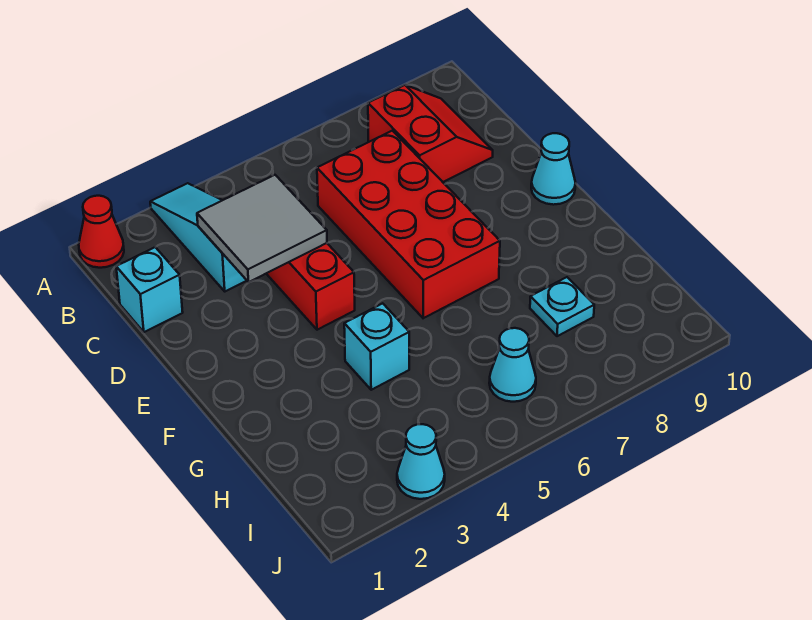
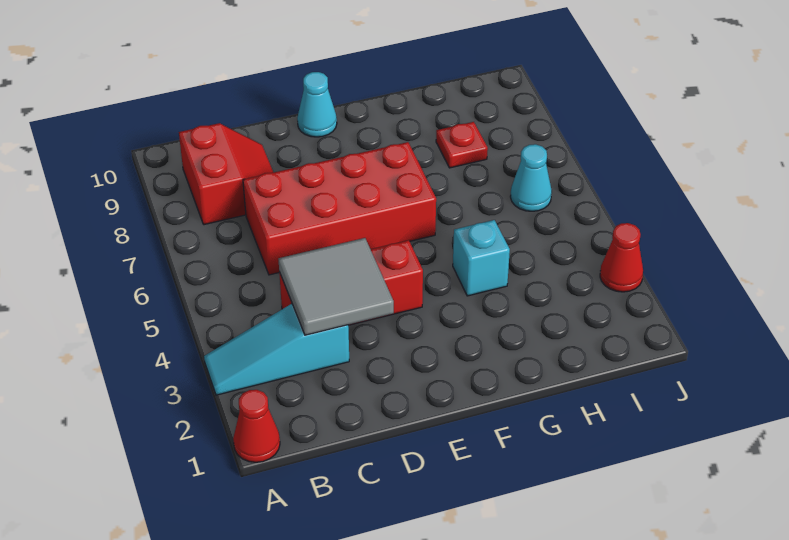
red 2x2 slope [368,85,493,182] -> red 2x2 slope turned to [179,123,273,225]
cyan 1x1 brick [116,247,183,332] -> none
cyan 1x1 plate [530,277,594,336] -> red 1x1 plate [436,122,488,168]
cyan 1x1 cone [397,424,445,499] -> red 1x1 cone [600,223,643,292]

